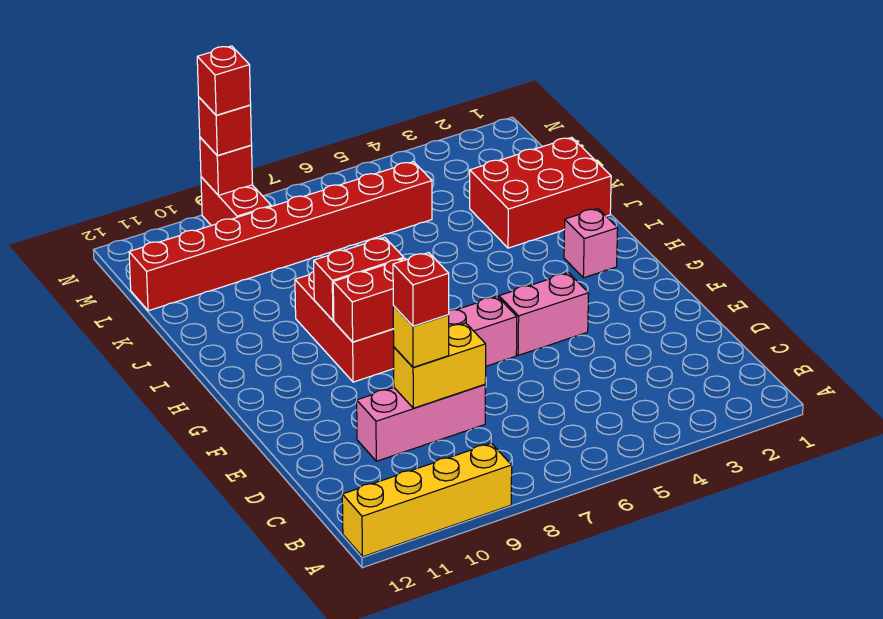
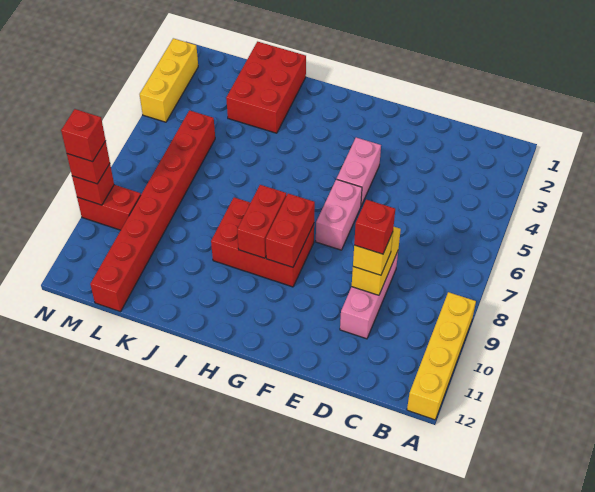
pink 1x1 brick [564,208,618,278] -> none
none -> yellow 1x3 brick [140,38,198,122]

